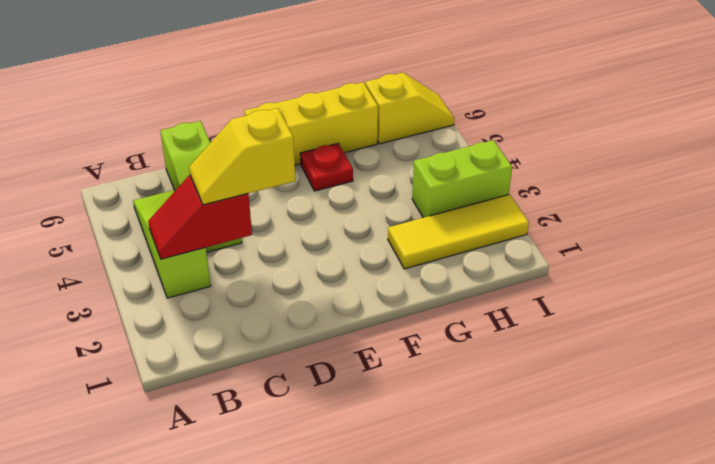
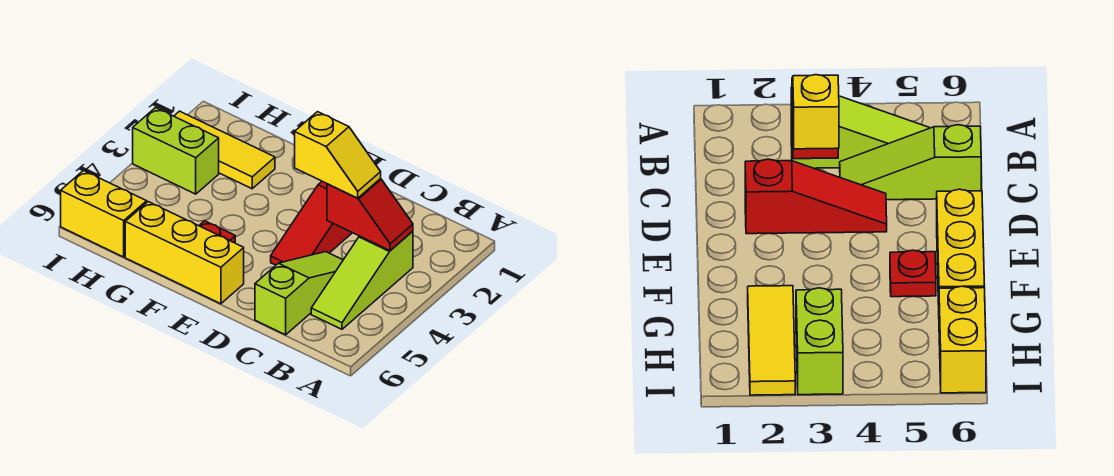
none -> red 1x3 slope [271,181,352,265]
yellow 1x2 slope [365,73,454,144] -> yellow 1x2 brick [61,171,147,257]

